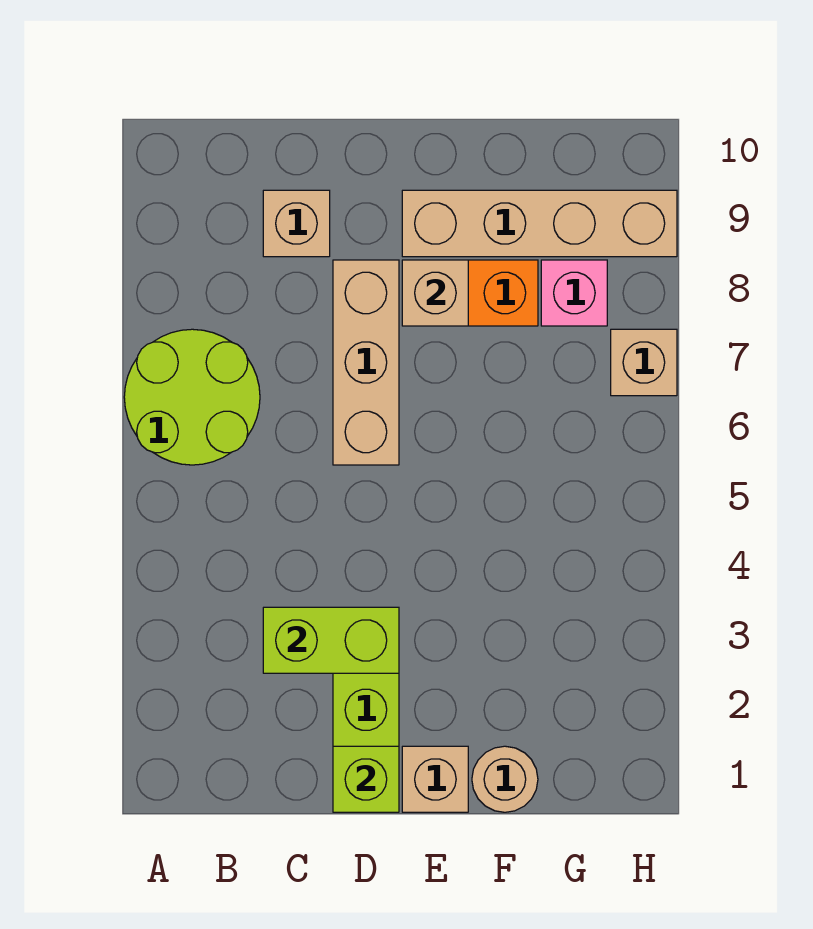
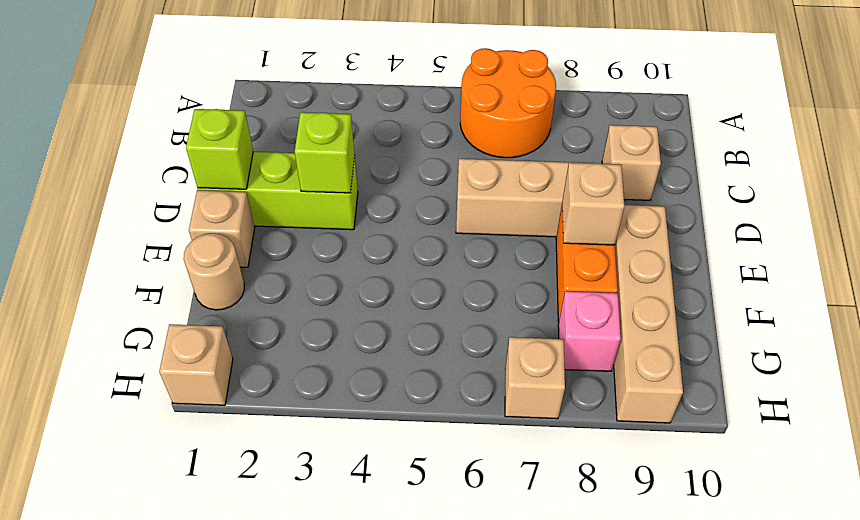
lime 2x2 round brick [124,329,260,465] -> orange 2x2 round brick [460,48,556,158]
lime 1x2 brick [263,607,399,673] -> lime 1x1 brick [295,112,355,193]
none -> tan 1x1 brick [159,324,233,405]

